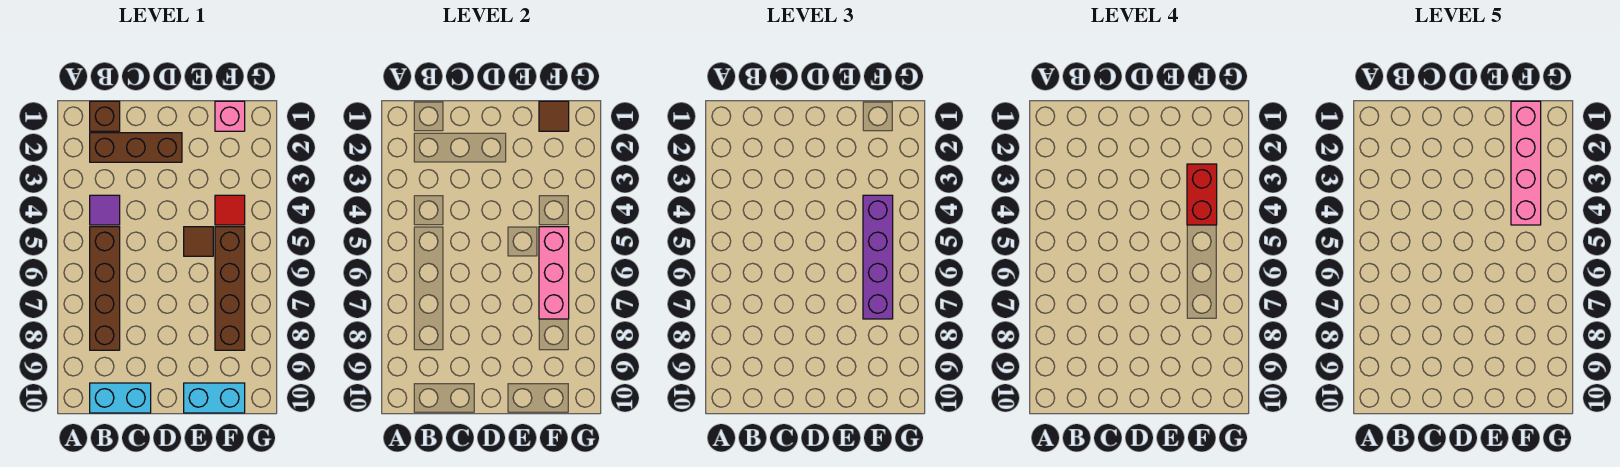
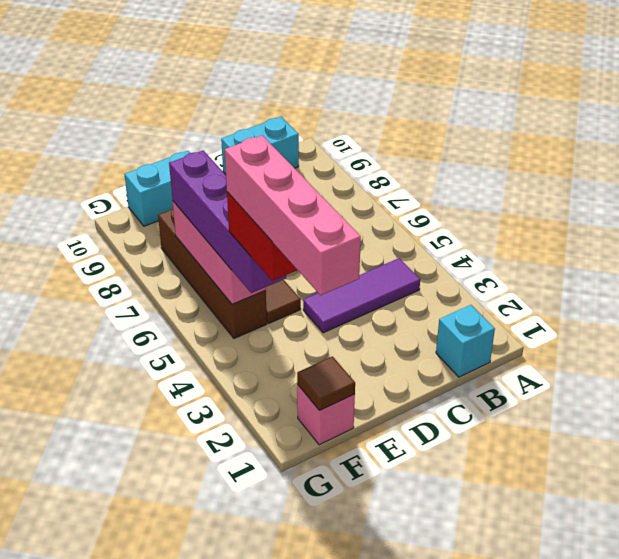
brown 1x1 brick [90,101,120,131] -> cyan 1x1 brick [436,305,495,377]
brown 1x3 brick [90,133,182,162] -> none
purple 1x1 tile [90,195,120,225] -> purple 1x3 tile [303,258,420,333]
brown 1x4 brick [90,227,120,350] -> none
red 1x1 tile [215,195,245,225] -> none

